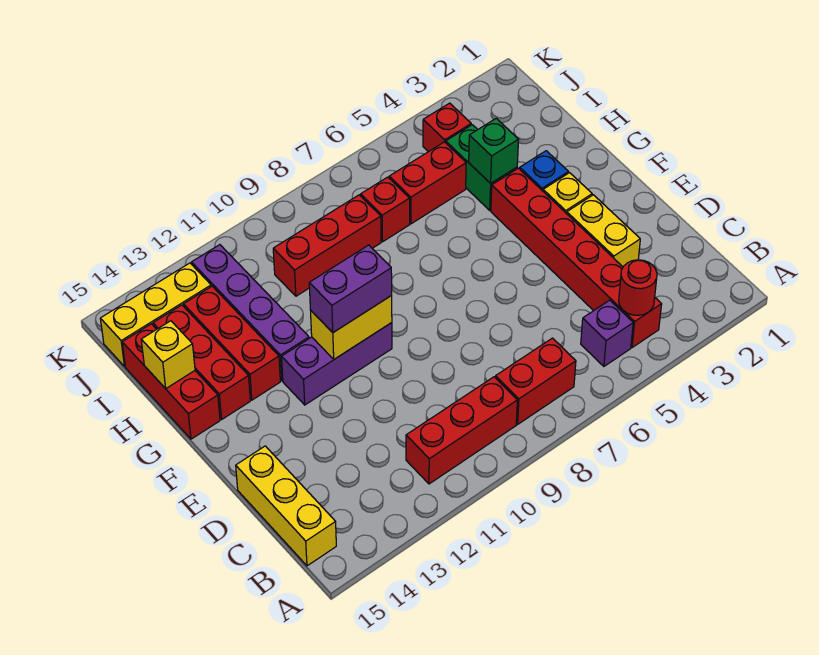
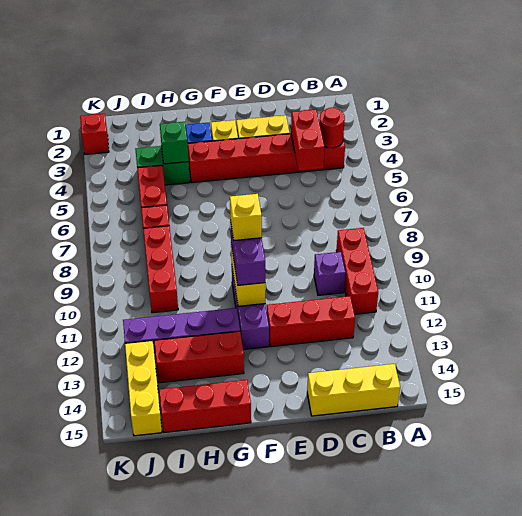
purple 1x1 brick [581,300,633,366] -> purple 1x1 brick moved to [314,252,345,295]
red 1x2 brick [496,338,576,424] -> red 1x2 brick moved to [291,109,325,171]
red 1x3 brick [153,305,250,419] -> red 1x3 brick moved to [267,296,355,347]
yellow 1x1 brick [141,321,195,389] -> yellow 1x1 brick moved to [230,194,262,241]
red 1x1 brick [423,103,471,152] -> red 1x1 brick moved to [80,114,109,154]

